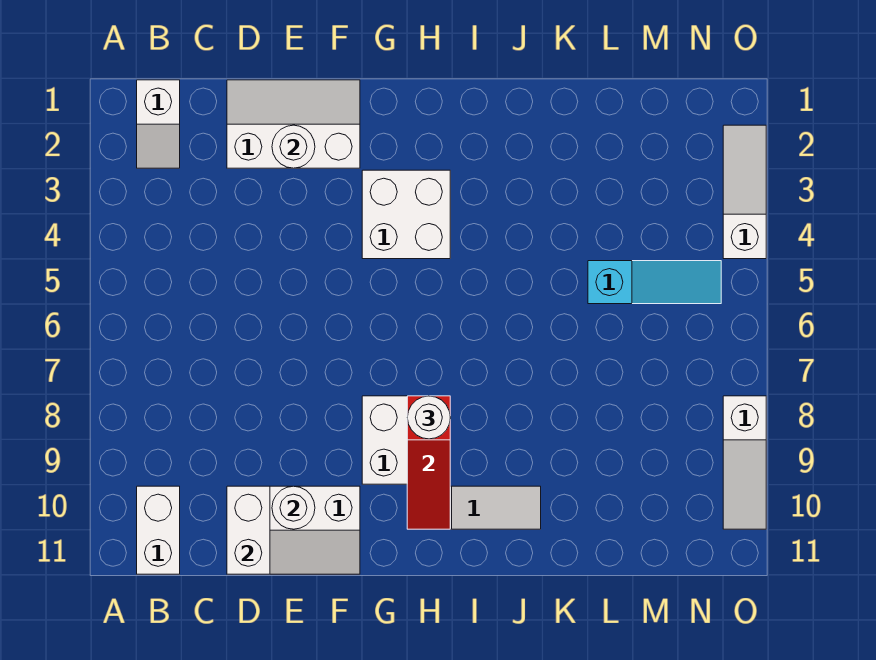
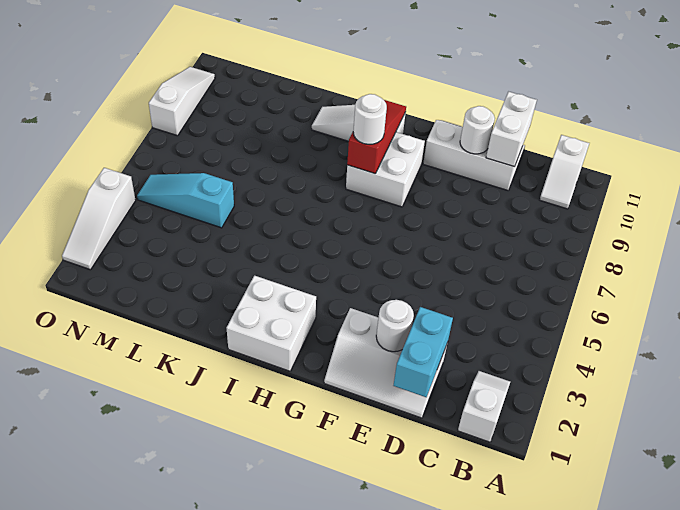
white 1x2 brick [137,486,180,574] -> white 1x2 slope [540,135,589,209]
none -> cyan 1x2 brick [393,307,453,397]
white 2x2 brick [362,170,450,259] -> white 2x2 brick moved to [227,276,316,371]

